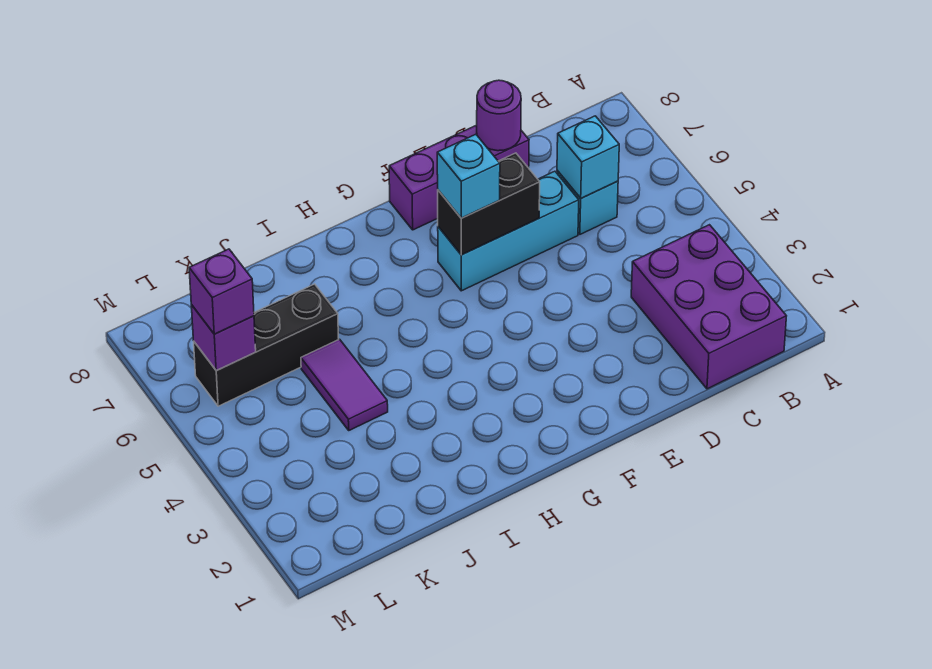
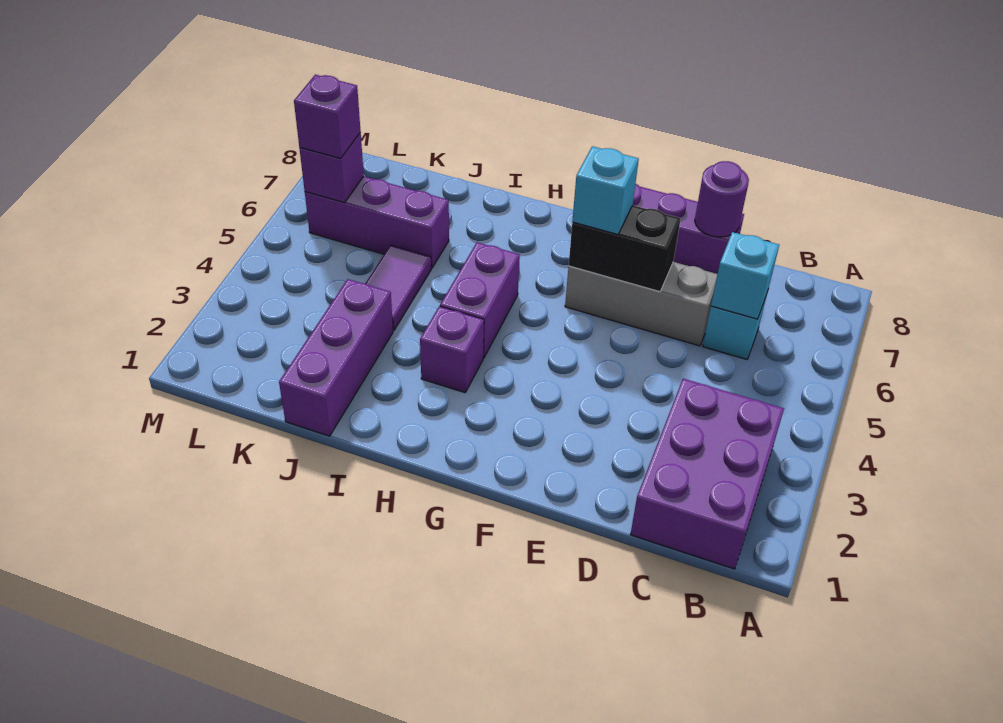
cyan 1x3 brick [438,171,579,291] -> grey 1x3 brick [565,262,717,346]
none -> purple 1x1 brick [420,306,484,393]
none -> purple 1x2 brick [440,242,520,358]
none -> purple 1x3 brick [279,279,393,436]
black 1x3 brick [194,284,339,406] -> purple 1x3 brick [305,176,449,268]

